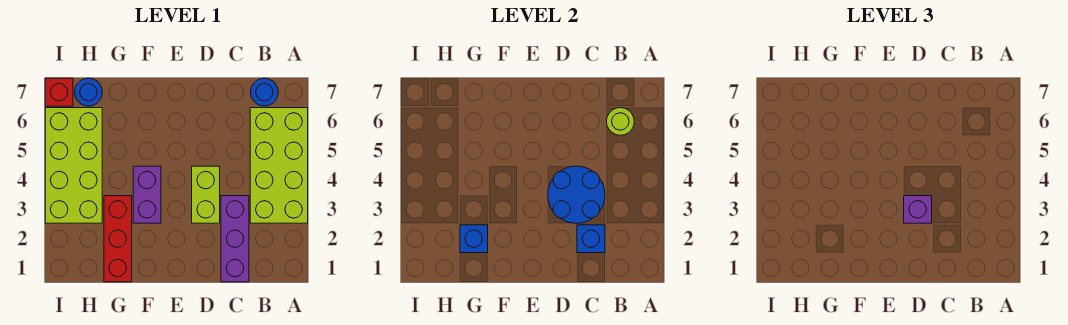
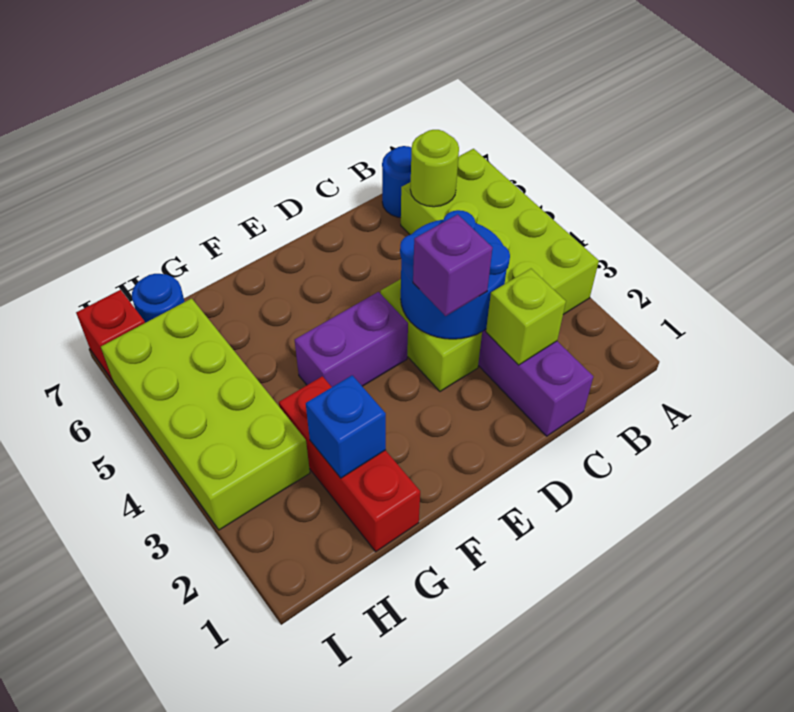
blue 1x1 brick [577,225,605,253] -> lime 1x1 brick [486,269,566,365]
purple 1x2 brick [133,166,161,223] -> purple 1x2 brick turned to [295,292,408,387]

